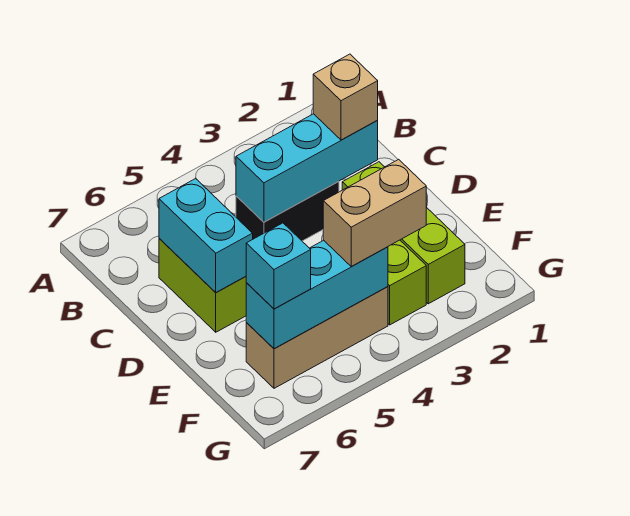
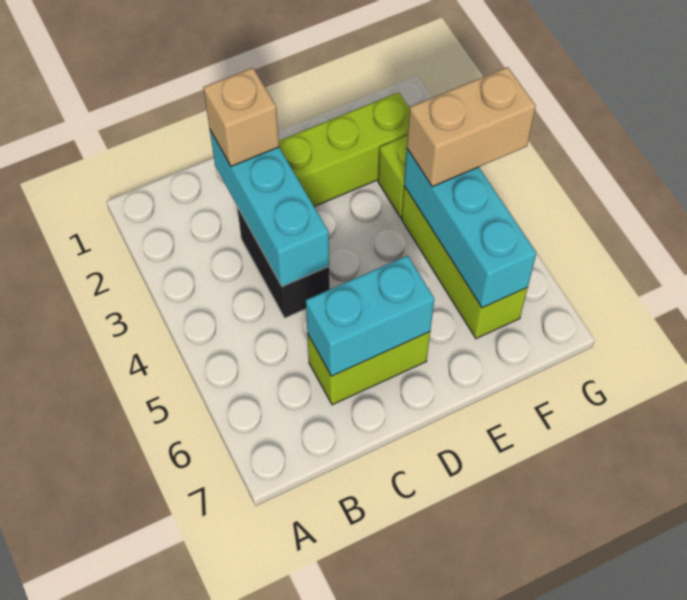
tan 1x2 brick [323,159,426,267] -> tan 1x2 brick turned to [407,67,536,187]
tan 1x3 brick [246,287,388,388] -> lime 1x3 brick [402,186,528,339]
cyan 1x1 brick [246,223,311,309] -> none

